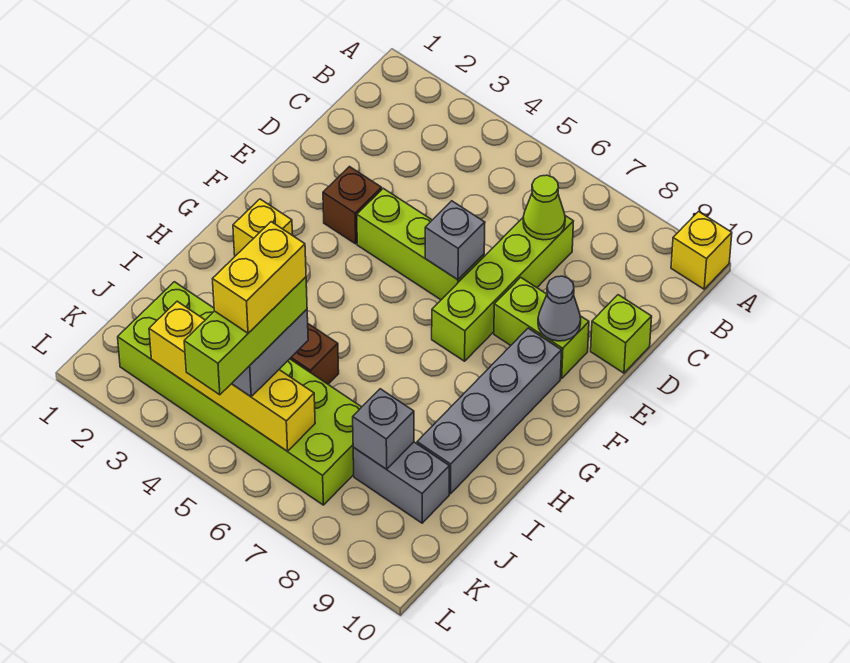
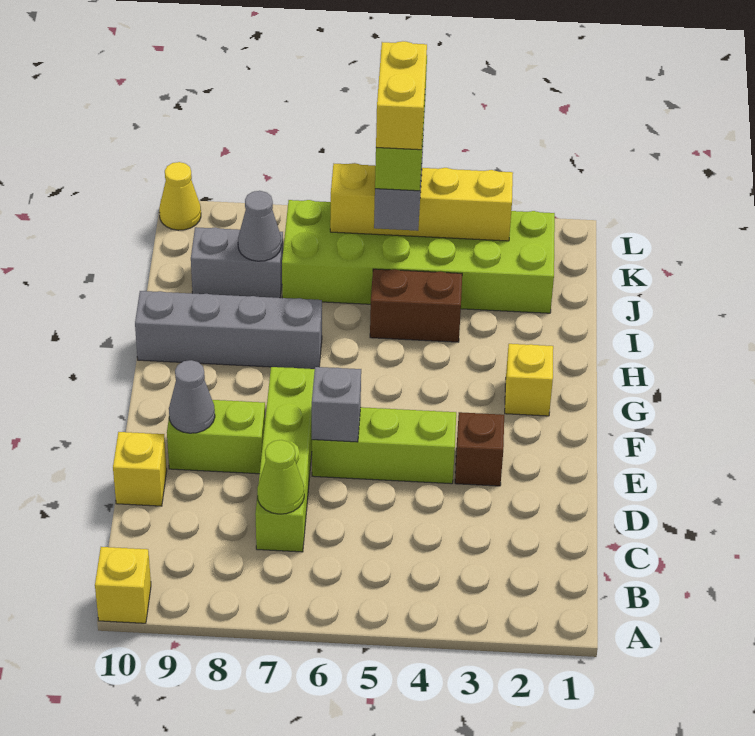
lime 1x1 brick [591,295,652,373] -> yellow 1x1 brick [113,432,167,506]
grey 1x4 brick [417,328,562,494] -> grey 1x4 brick turned to [135,291,322,369]
grey 1x1 brick [353,389,414,469] -> grey 1x1 cone [238,191,281,261]
none -> yellow 1x1 cone [159,162,201,230]

